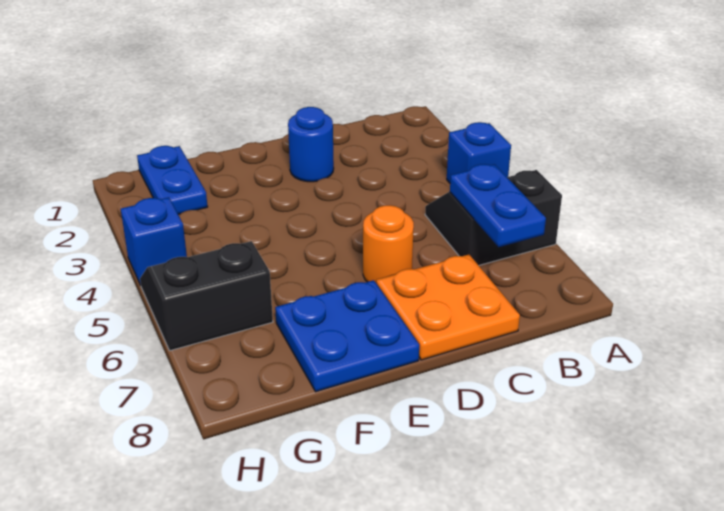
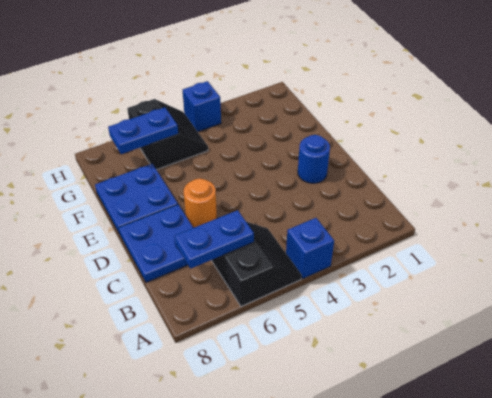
orange 2x2 plate [376,255,520,360] -> blue 2x2 plate [119,205,193,282]
blue 1x2 plate [137,146,208,214] -> blue 1x2 plate moved to [108,107,178,154]

